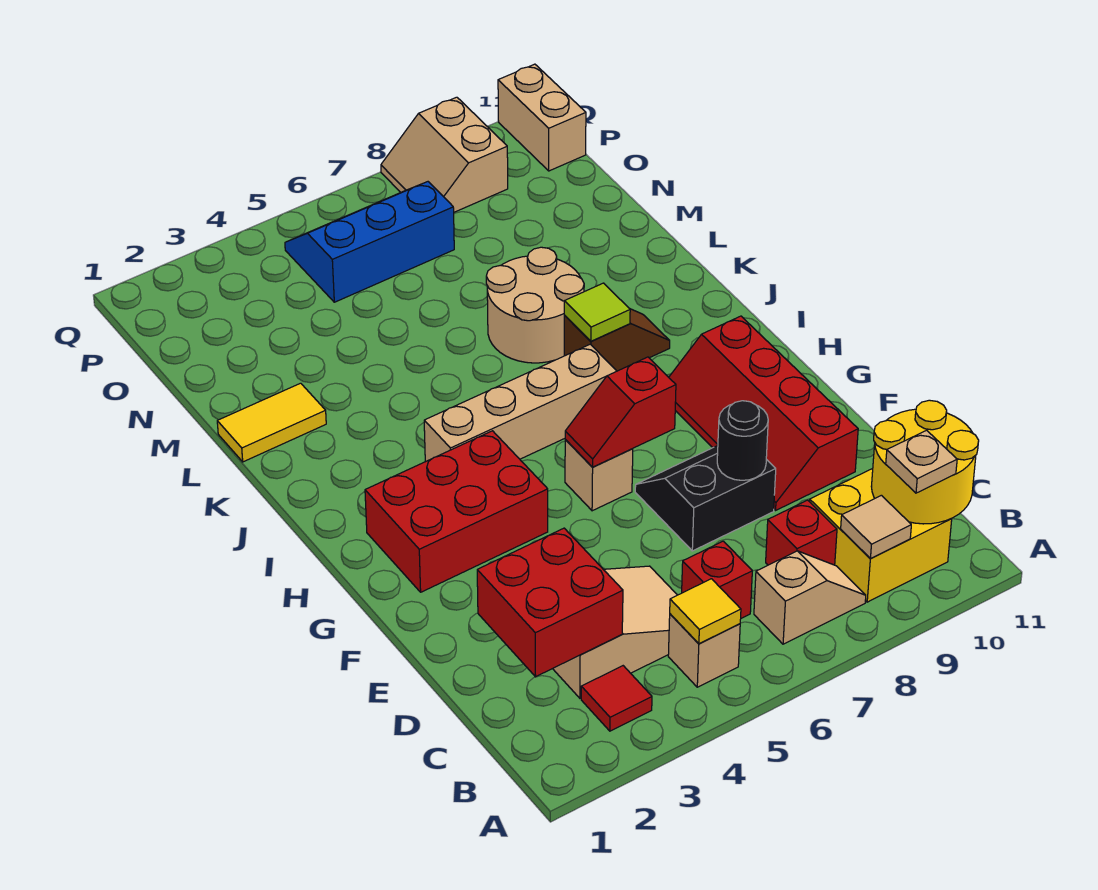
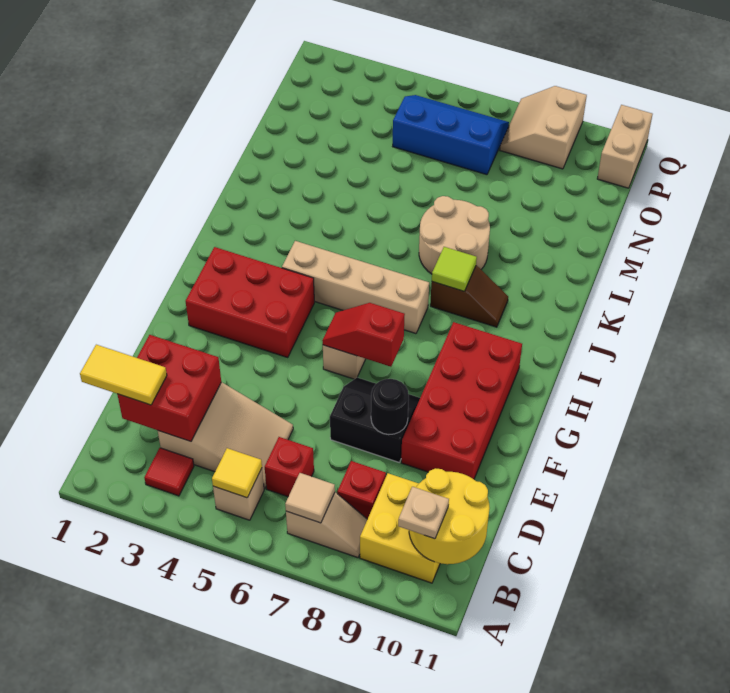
tan 1x1 tile [841,495,911,559] -> tan 1x1 tile moved to [285,473,335,523]
red 2x4 slope [669,316,858,510] -> red 2x4 brick [401,322,522,479]
yellow 1x2 tile [217,383,326,462] -> yellow 1x2 tile moved to [80,345,167,405]

